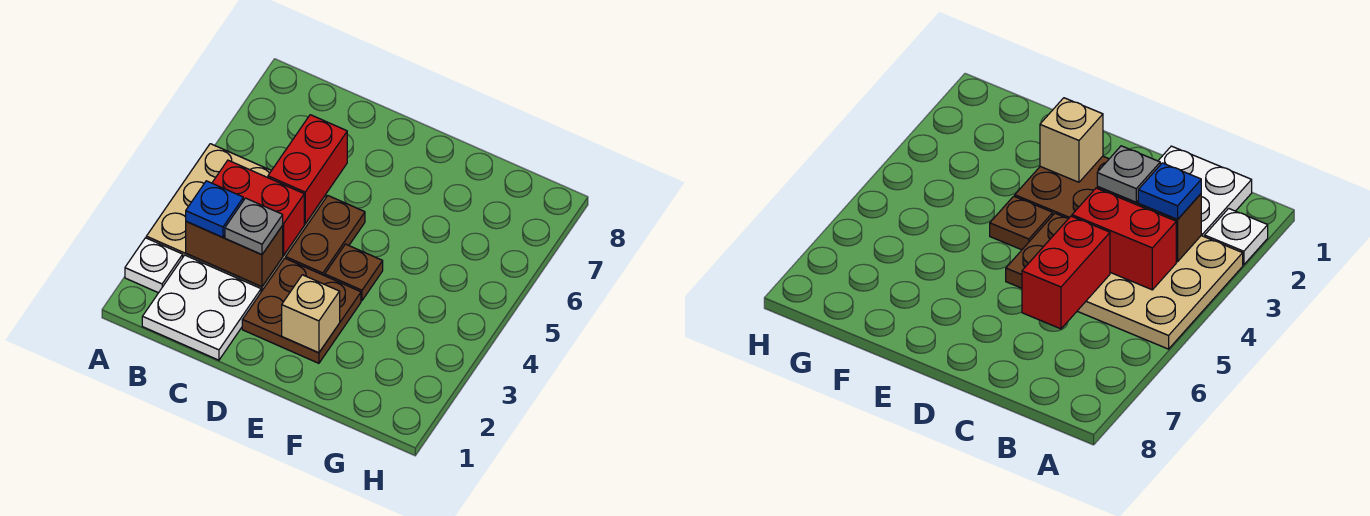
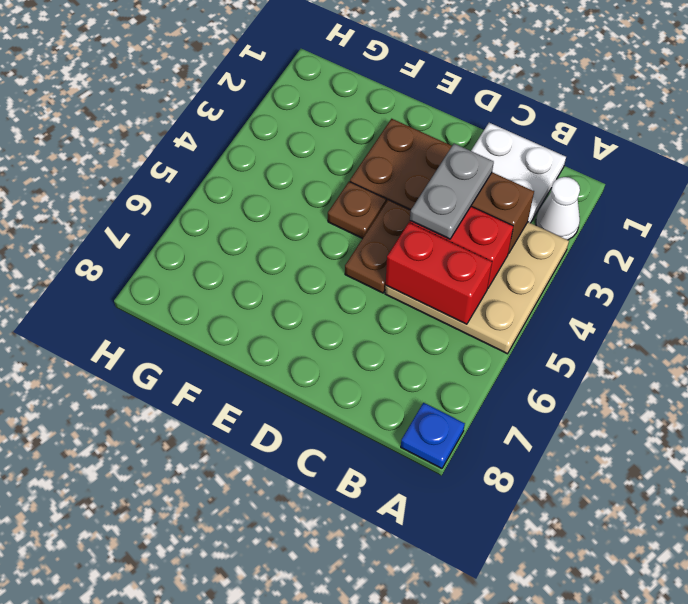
white 1x1 plate [125,238,183,293] -> white 1x1 cone [536,177,580,240]
blue 1x1 plate [186,181,243,237] -> blue 1x1 plate moved to [401,403,465,469]
grey 1x1 plate [225,198,283,255] -> grey 1x2 plate [410,144,494,239]
red 1x2 brick [268,115,347,224] -> red 1x2 brick turned to [386,223,492,324]
tan 1x1 brick [282,275,340,353] -> none

